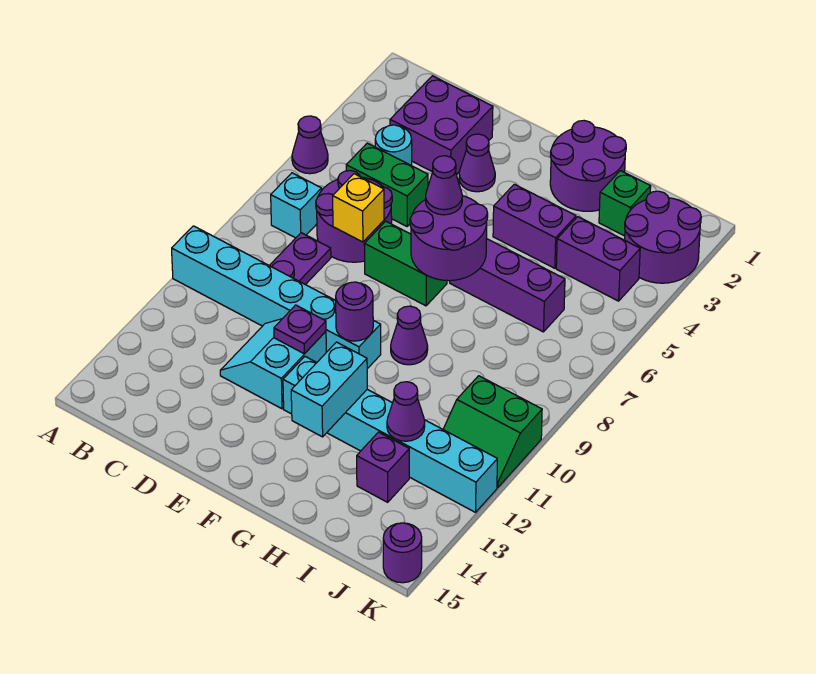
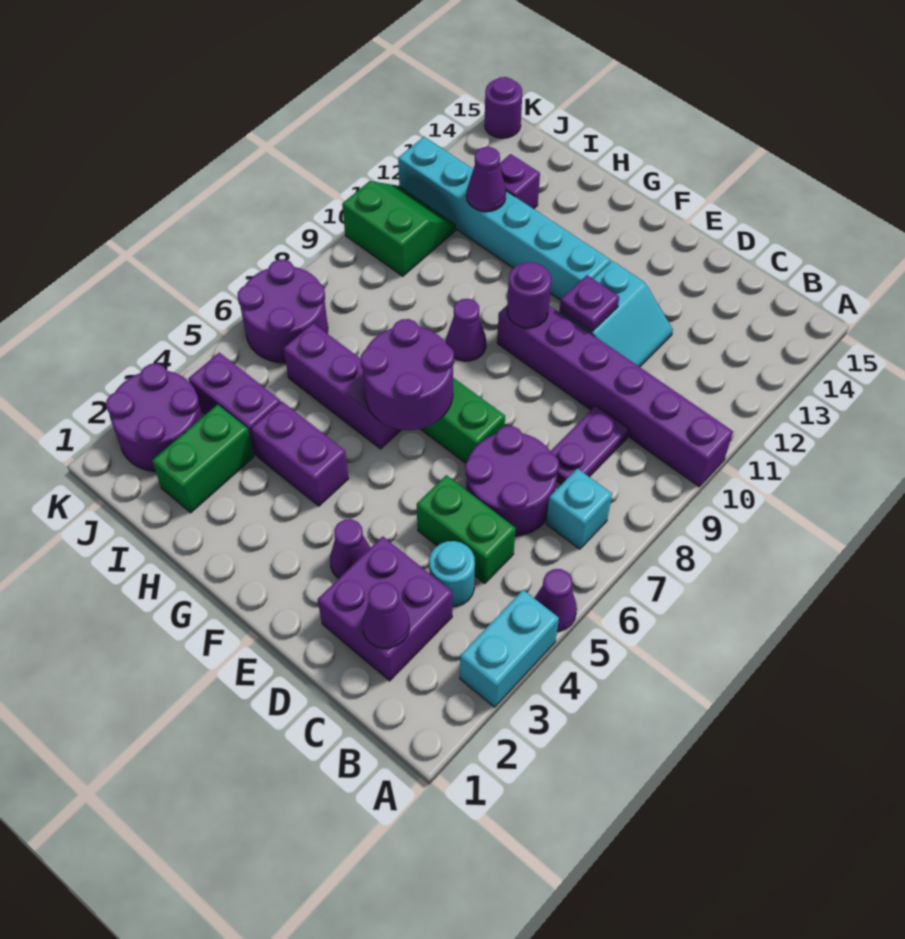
cyan 1x6 brick [172,226,381,369] -> purple 1x6 brick [497,305,733,487]
yellow 1x1 brick [333,174,384,242] -> none
purple 1x1 cone [426,156,462,215] -> purple 1x1 cone moved to [362,582,410,648]
purple 2x2 round brick [550,121,626,211] -> purple 2x2 round brick moved to [238,259,328,363]
cyan 1x2 brick [291,342,367,437] -> cyan 1x2 brick moved to [460,590,559,707]
green 1x1 brick [599,171,651,236] -> green 1x2 brick [152,404,254,513]

